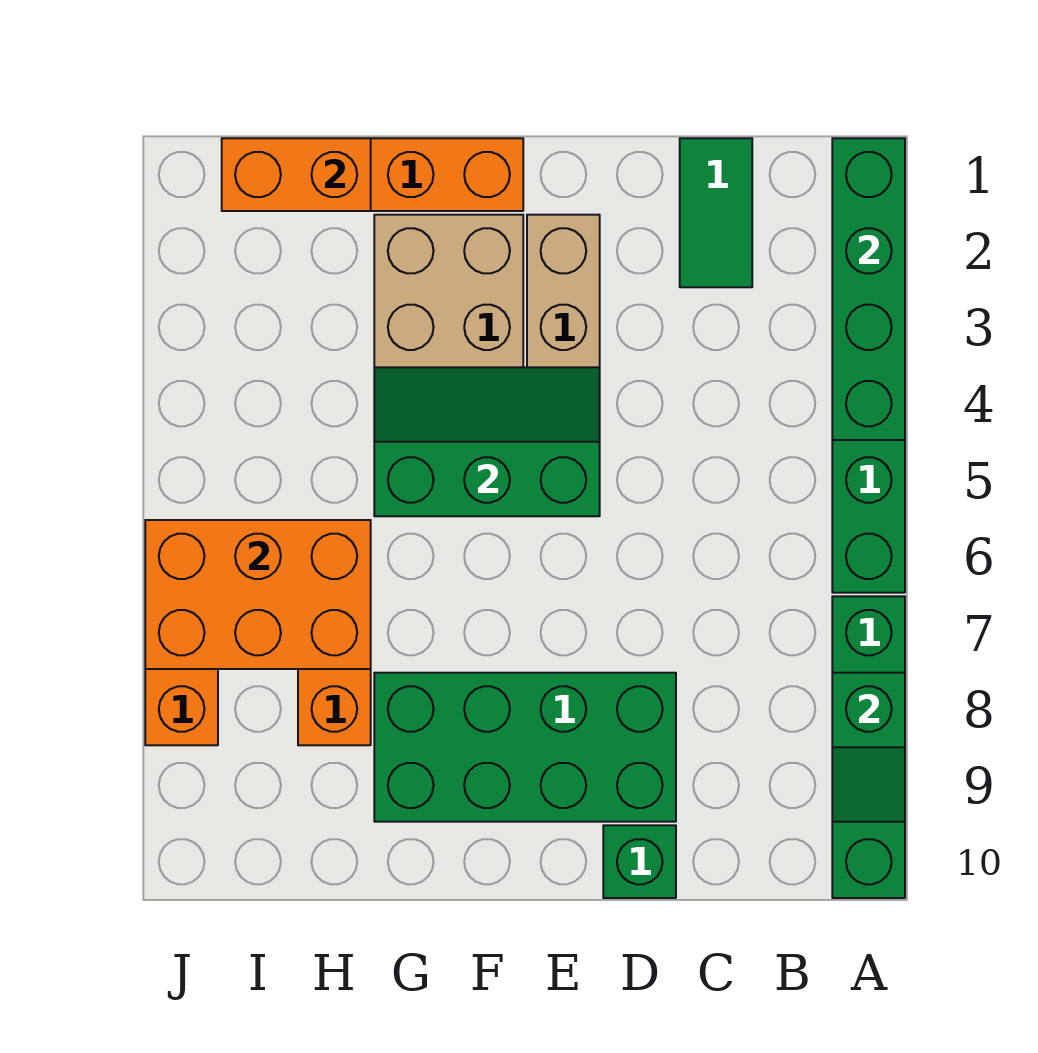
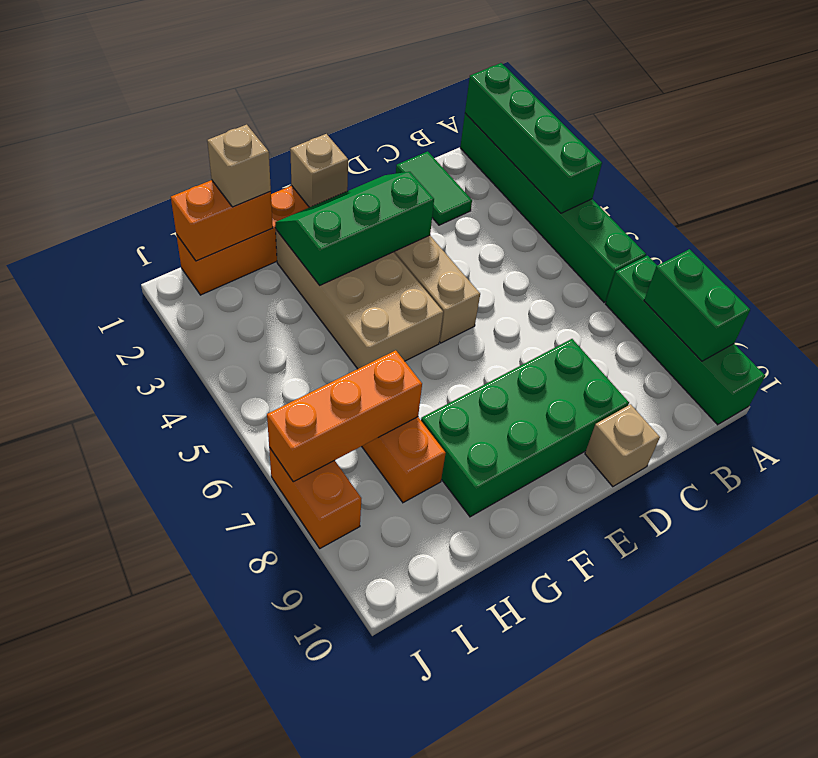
green 1x2 slope [832,673,905,822] -> green 1x2 brick [644,249,750,361]
green 1x1 brick [603,825,676,898] -> tan 1x1 brick [585,404,660,487]
green 2x3 slope [374,367,600,516] -> green 2x3 slope moved to [275,172,434,285]
none -> tan 1x1 brick [290,134,348,207]
none -> tan 1x1 brick [207,125,271,207]
orange 2x3 brick [145,520,371,669] -> orange 1x3 brick [267,350,422,482]

